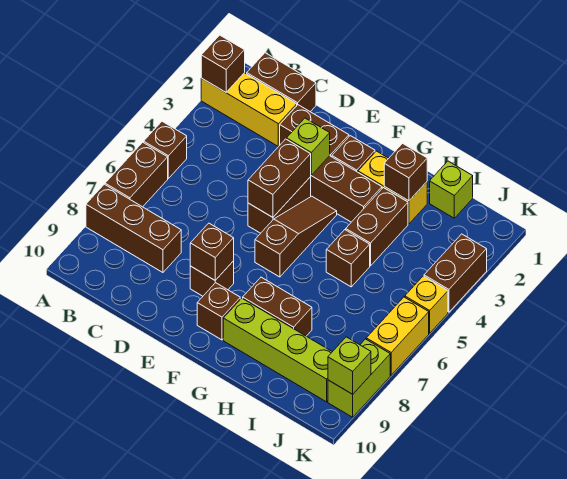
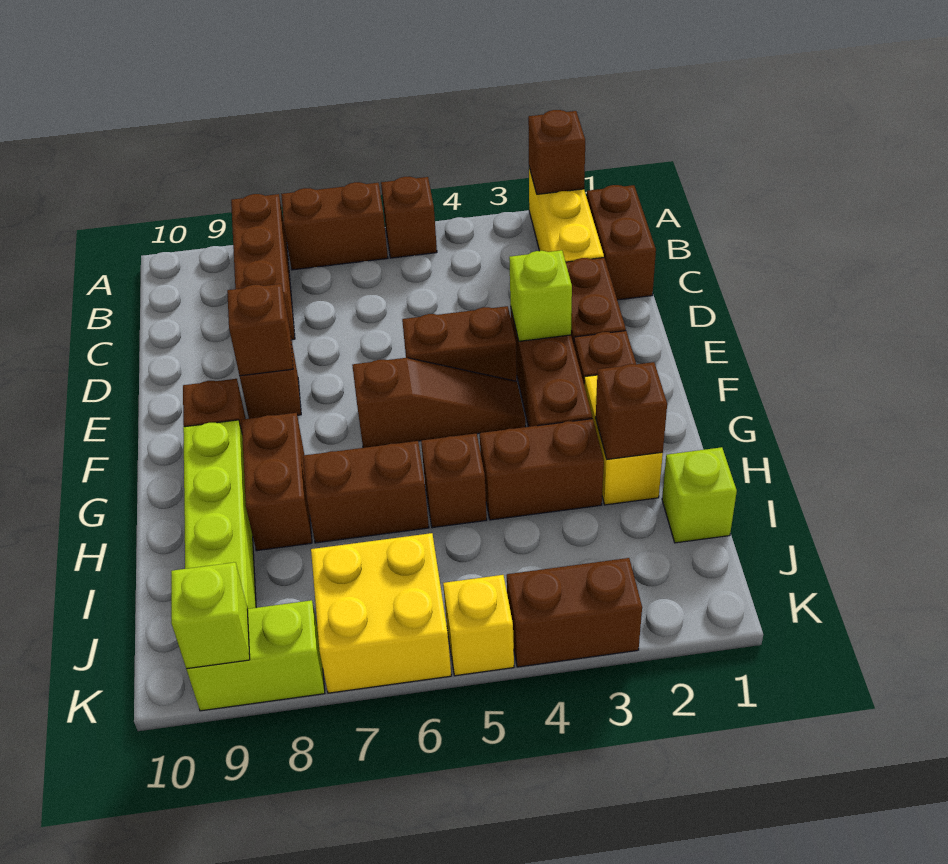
brown 1x2 brick [248,139,311,217] -> brown 1x2 brick moved to [303,441,429,543]
yellow 1x2 brick [366,297,429,375] -> yellow 2x2 brick [311,533,451,693]

